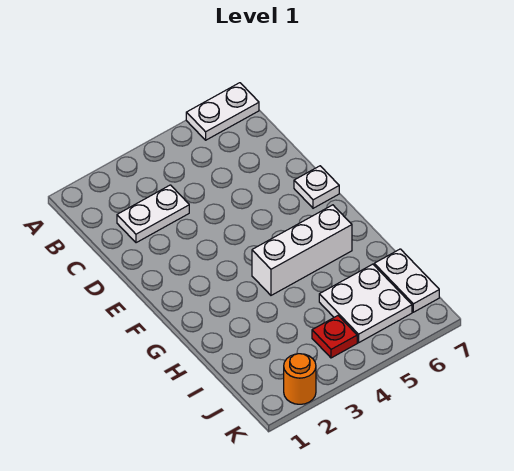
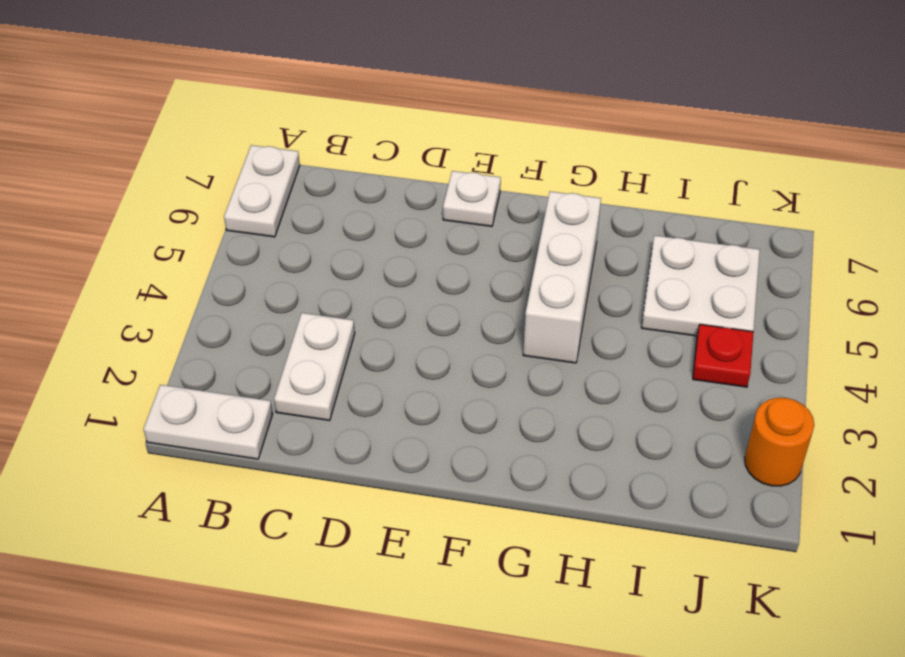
white 1x2 plate [374,249,439,312] -> white 1x2 plate moved to [143,385,273,459]

